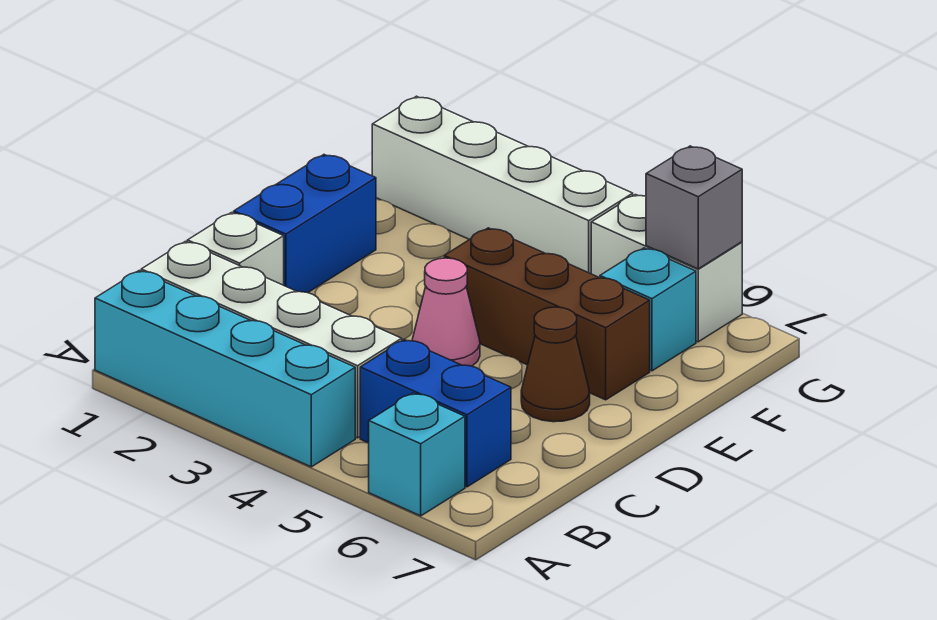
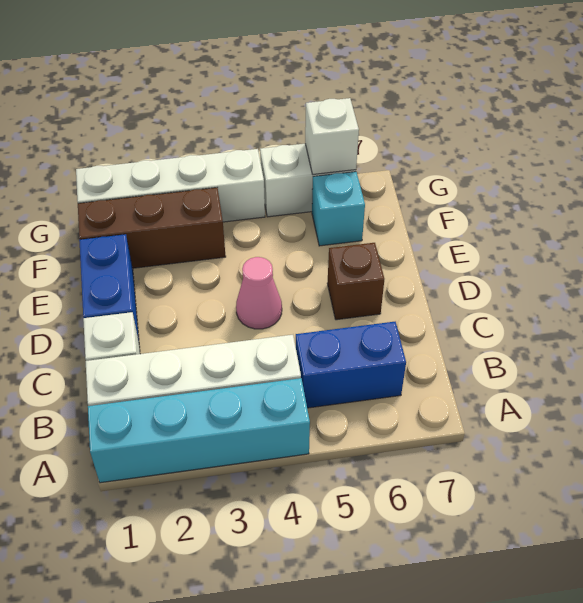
cyan 1x1 brick [369,393,465,516] -> none
brown 1x1 cone [521,307,590,422] -> brown 1x1 brick [327,243,384,320]
brown 1x3 brick [444,228,650,400] -> brown 1x3 brick moved to [78,188,226,268]
grey 1x1 brick [646,146,742,269] -> white 1x1 brick [305,98,359,174]

